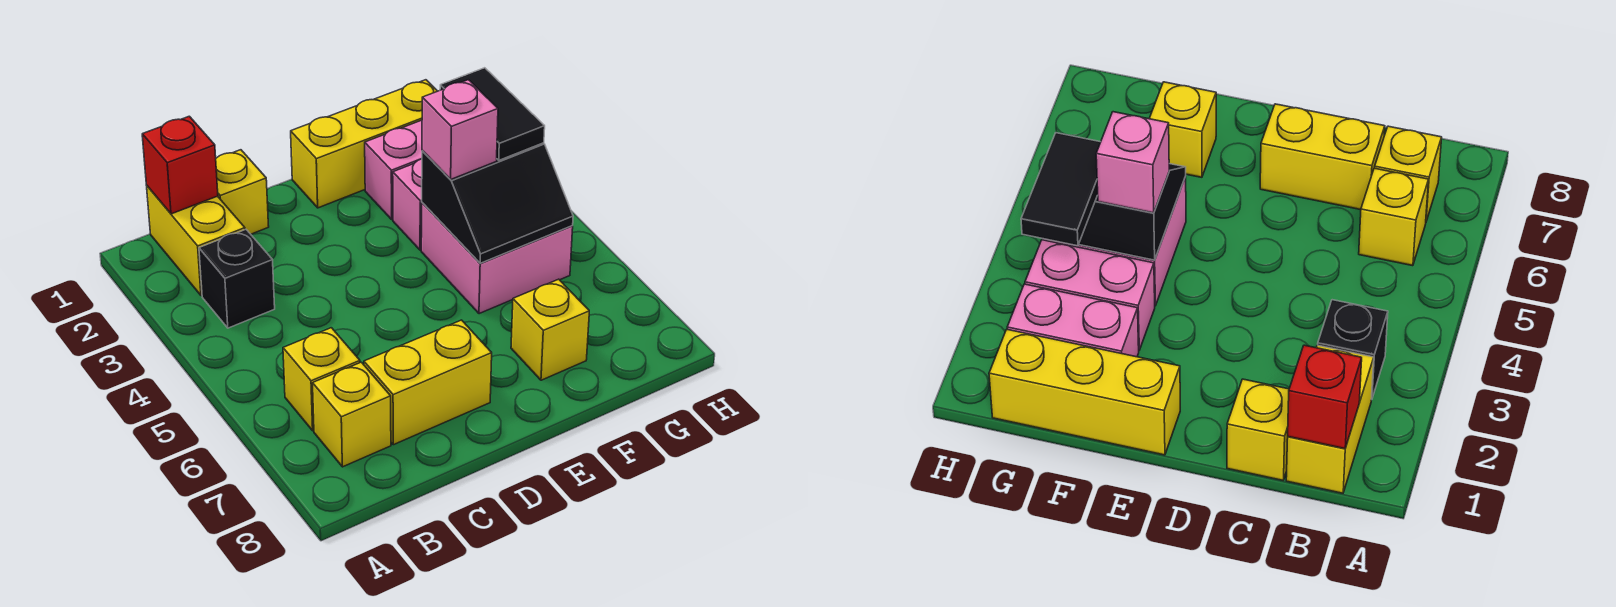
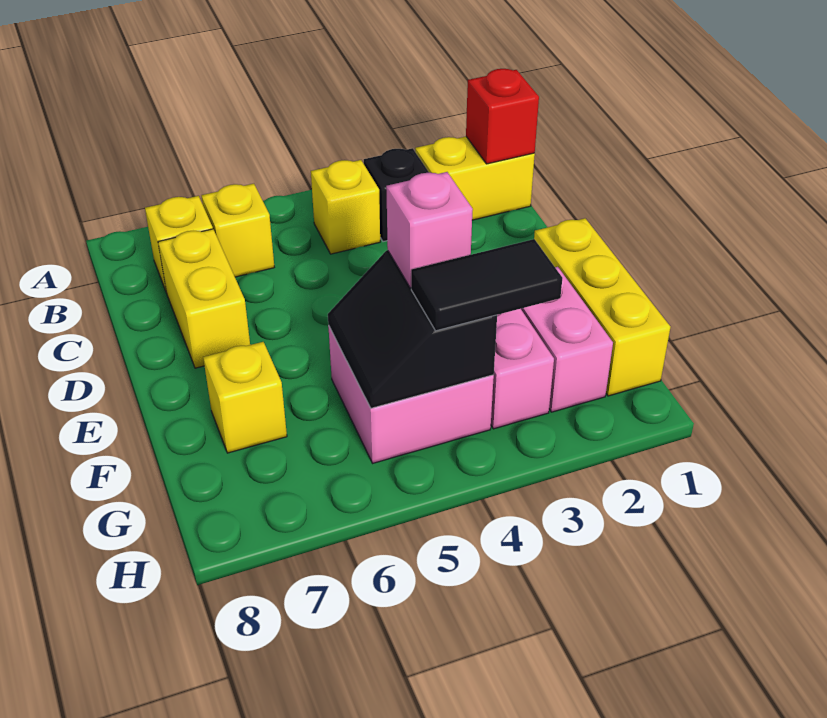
yellow 1x1 brick [216,150,269,234] -> yellow 1x1 brick moved to [311,160,380,254]

